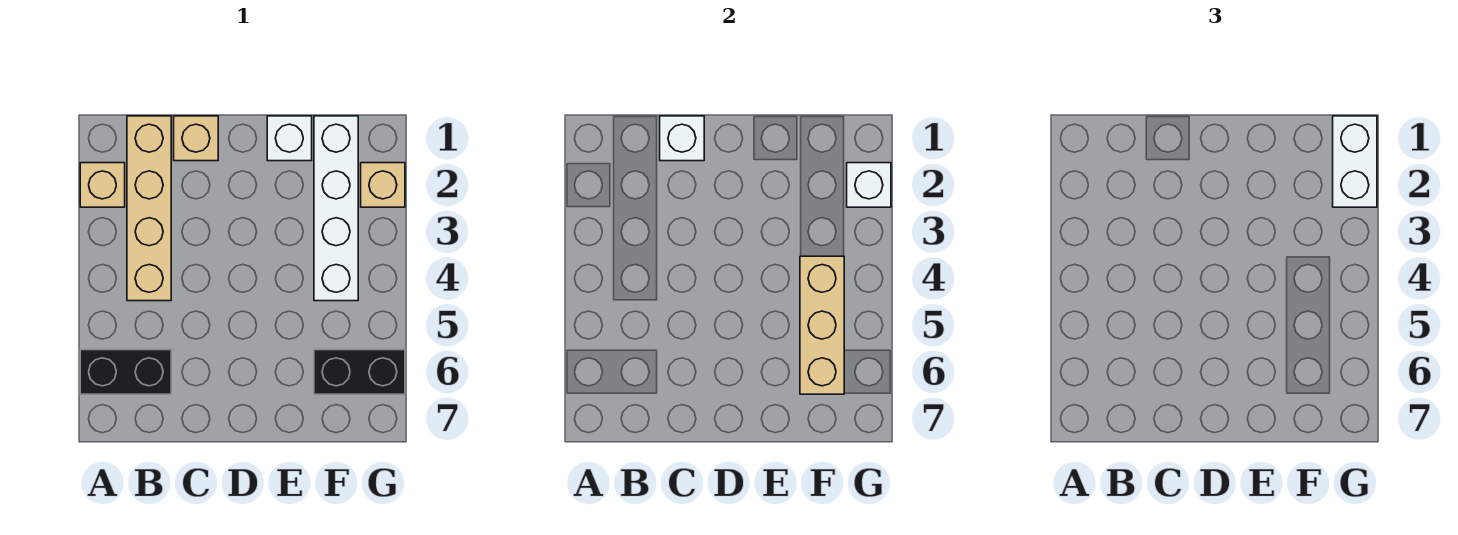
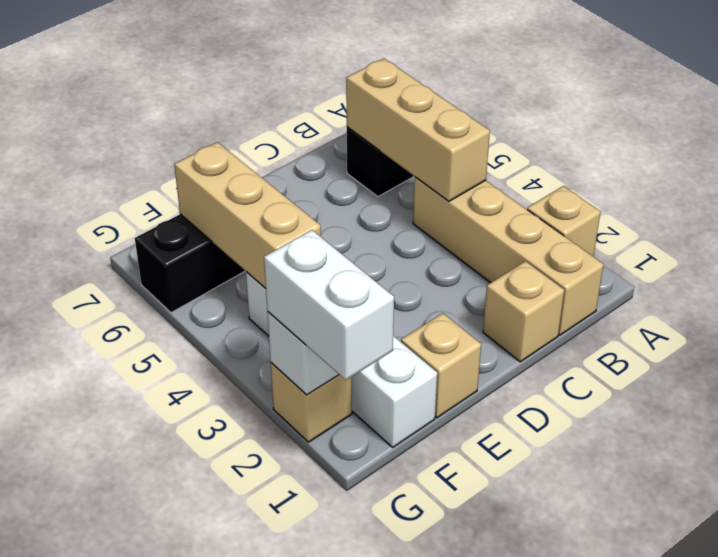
none -> tan 1x3 brick [346,59,490,201]
white 1x1 brick [660,116,704,161] -> none
white 1x1 brick [267,116,312,161] -> tan 1x1 brick [401,313,481,418]

